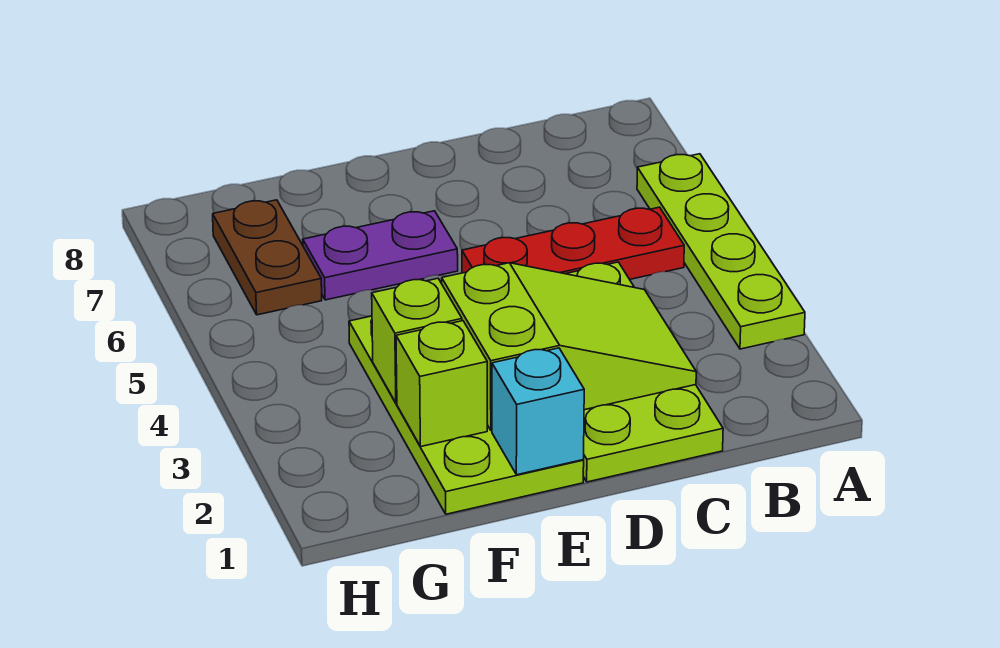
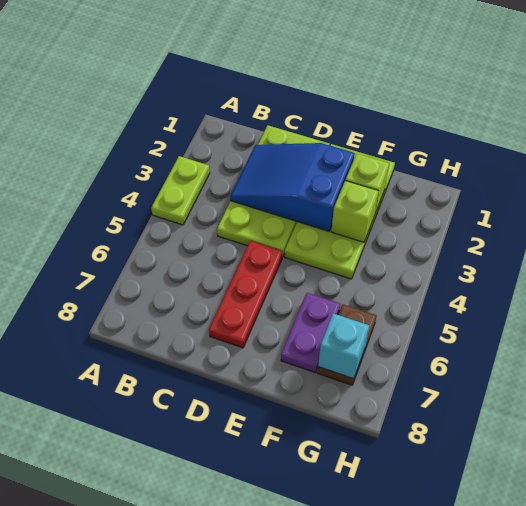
lime 1x4 plate [637,154,805,349] -> lime 1x2 plate [151,156,210,225]
red 1x3 plate [462,207,684,279] -> red 1x3 plate turned to [209,241,283,348]
lime 2x3 slope [442,263,696,431] -> blue 2x3 slope [230,143,355,231]
cyan 1x1 brick [492,348,584,475] -> cyan 1x1 brick moved to [318,313,369,379]
purple 1x2 plate [303,211,458,300] -> purple 1x2 plate turned to [281,293,340,373]

